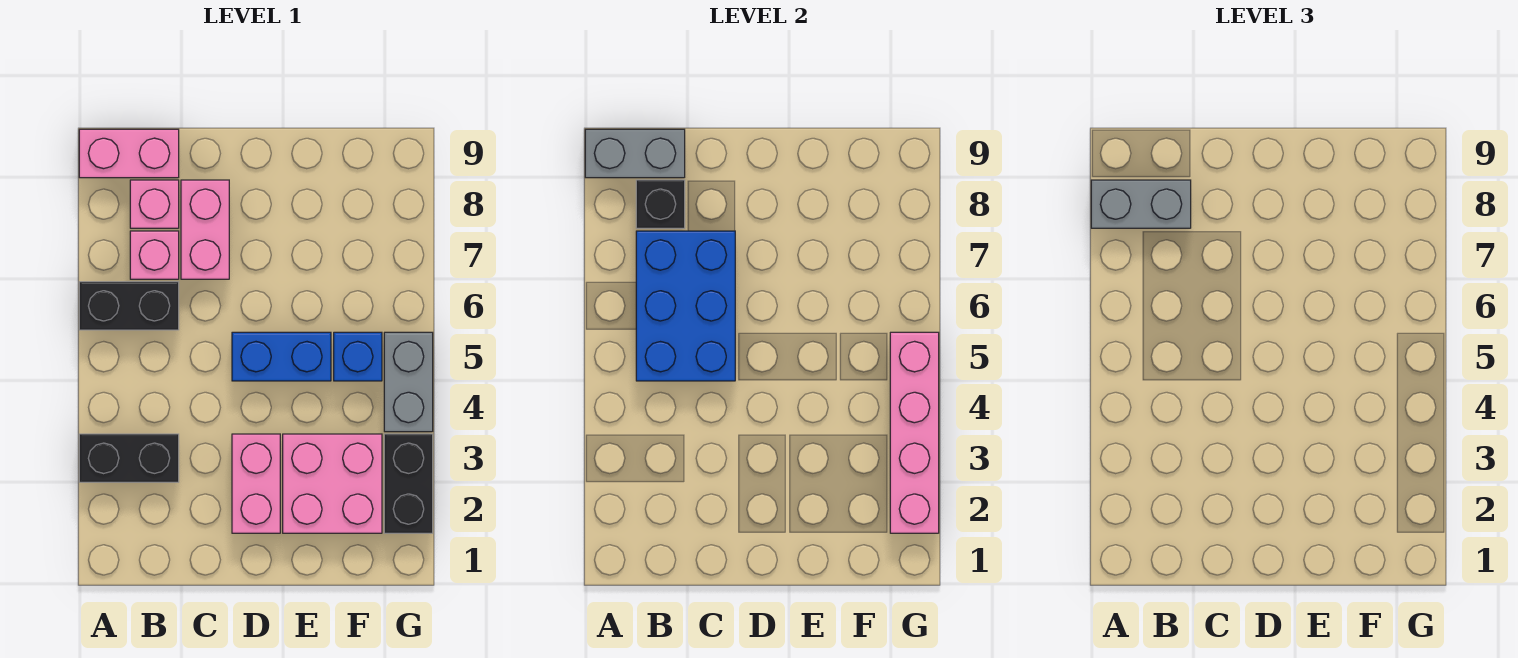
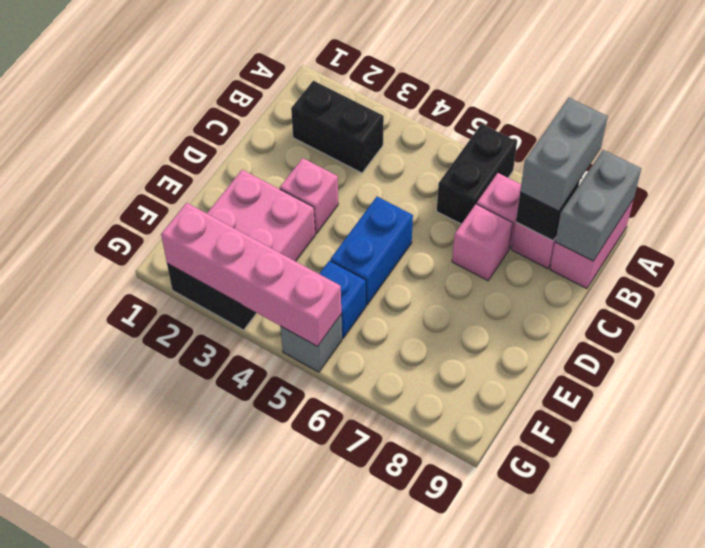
black 1x2 brick [79,434,179,482] -> black 1x2 brick turned to [291,81,384,173]
blue 2x3 brick [636,231,735,381] -> none
pink 1x2 brick [181,180,229,279] -> pink 1x1 brick [452,204,513,281]
pink 1x2 brick [232,434,280,533] -> pink 1x1 brick [280,158,338,233]
grey 1x2 brick [384,332,433,432] -> grey 1x1 brick [280,315,342,372]

